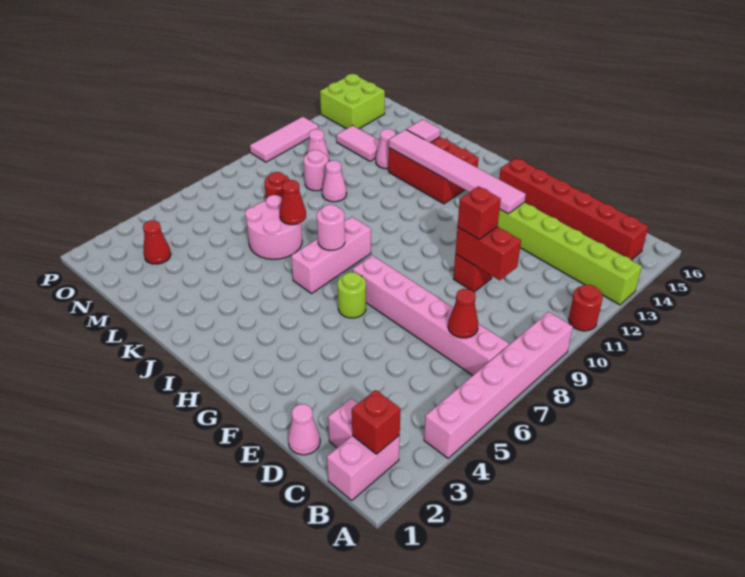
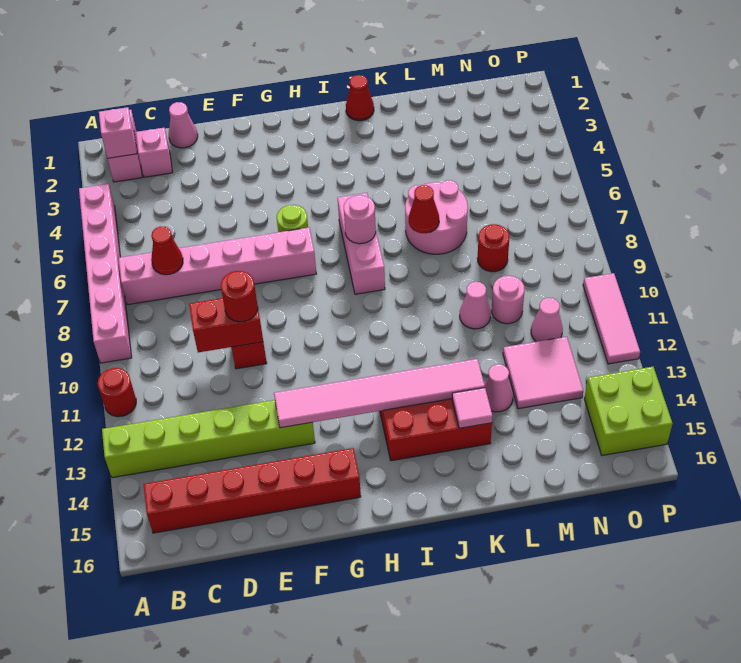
red 1x1 brick [352,390,401,454] -> pink 1x1 brick [99,107,137,158]
red 1x1 brick [458,186,501,239] -> red 1x1 round brick [221,271,258,322]
pink 1x2 tile [336,125,380,161] -> pink 2x2 tile [503,337,583,409]
red 1x1 cone [143,220,171,264] -> red 1x1 cone moved to [346,75,374,121]

